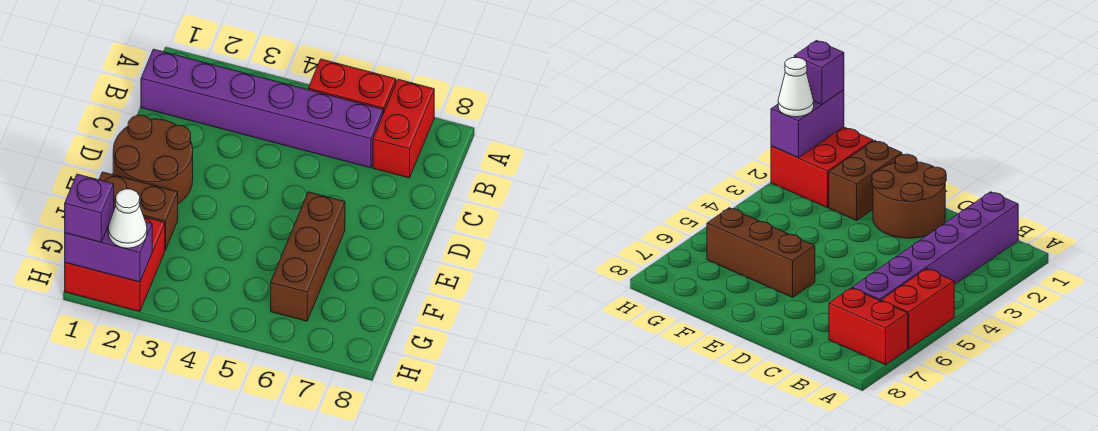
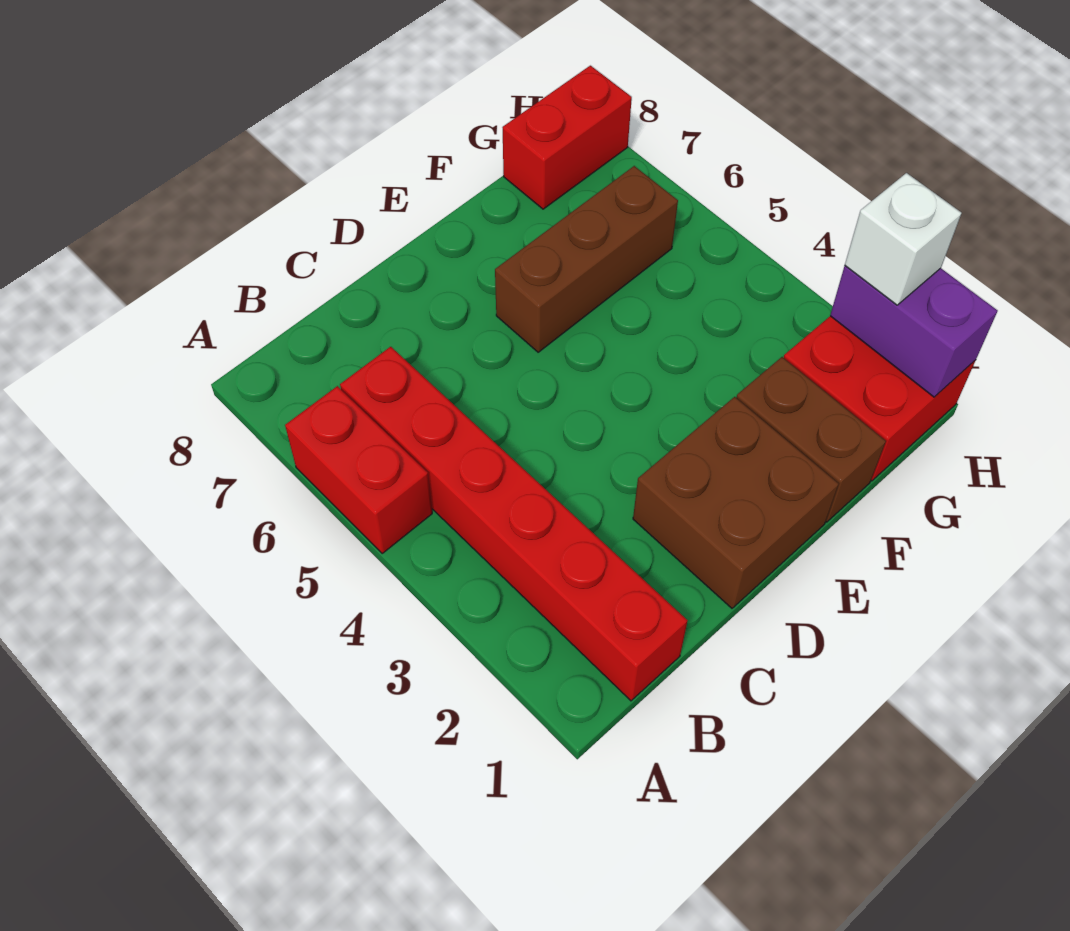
red 1x2 brick [373,79,434,178] -> red 1x2 brick moved to [502,66,632,209]
purple 1x6 brick [141,49,383,168] -> red 1x6 brick [340,347,688,701]
brown 2x2 round brick [113,115,193,204] -> brown 2x2 brick [633,397,839,608]
purple 1x1 brick [65,174,114,242] -> none
white 1x1 cone [108,189,147,248] -> white 1x1 brick [845,173,962,305]

